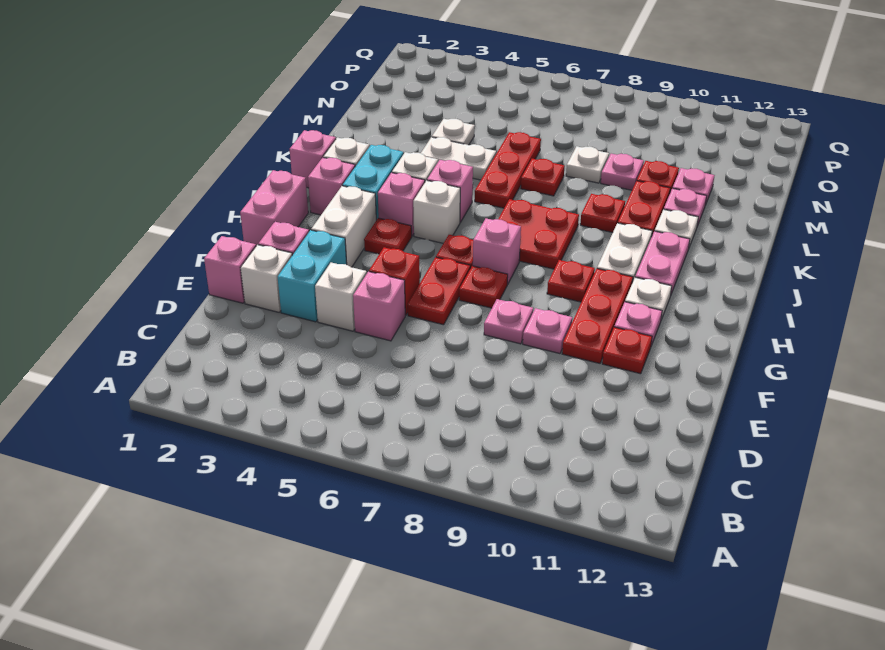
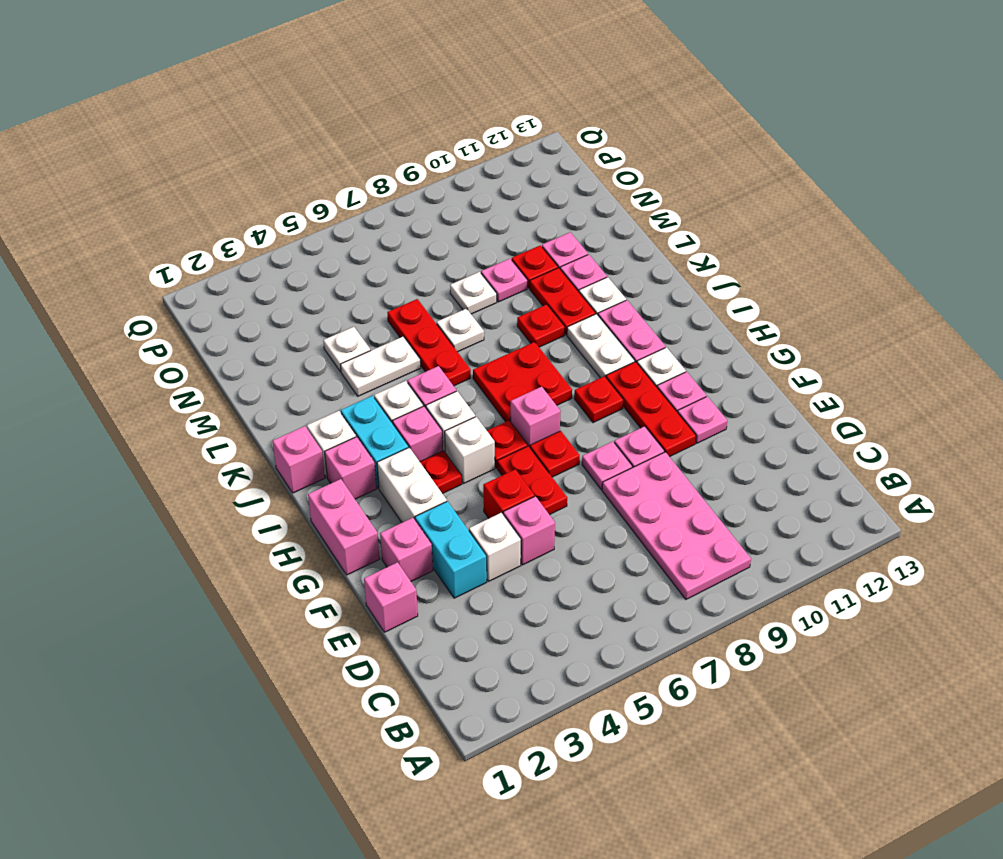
none -> pink 2x4 plate [602,452,751,599]
white 1x1 brick [241,245,292,312] -> white 1x1 brick moved to [445,417,495,483]
red 1x1 plate [602,327,652,374] -> pink 1x1 plate [678,396,727,443]
red 1x1 plate [521,159,565,196] -> white 1x1 plate [437,309,484,352]

